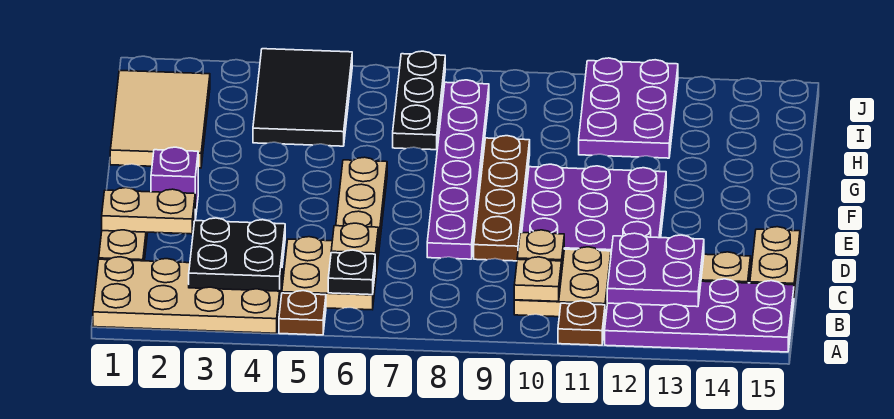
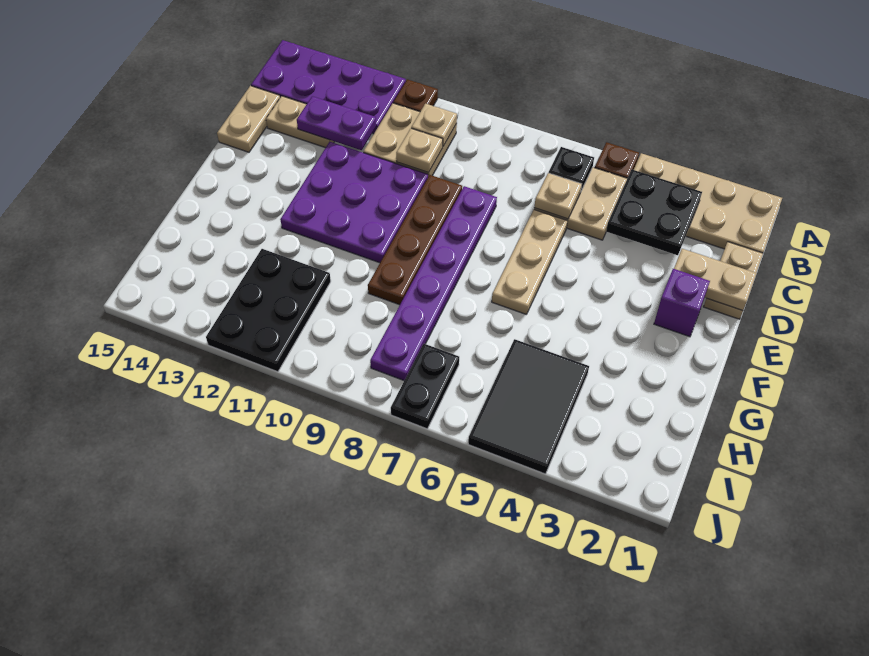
purple 2x2 plate [607,233,704,307] -> purple 1x2 plate [297,96,376,150]
tan 2x3 tile [110,70,210,168] -> none
black 1x3 plate [393,51,445,150] -> black 1x2 plate [391,344,459,429]
purple 2x3 plate [579,58,678,158] -> black 2x3 plate [206,249,331,372]

